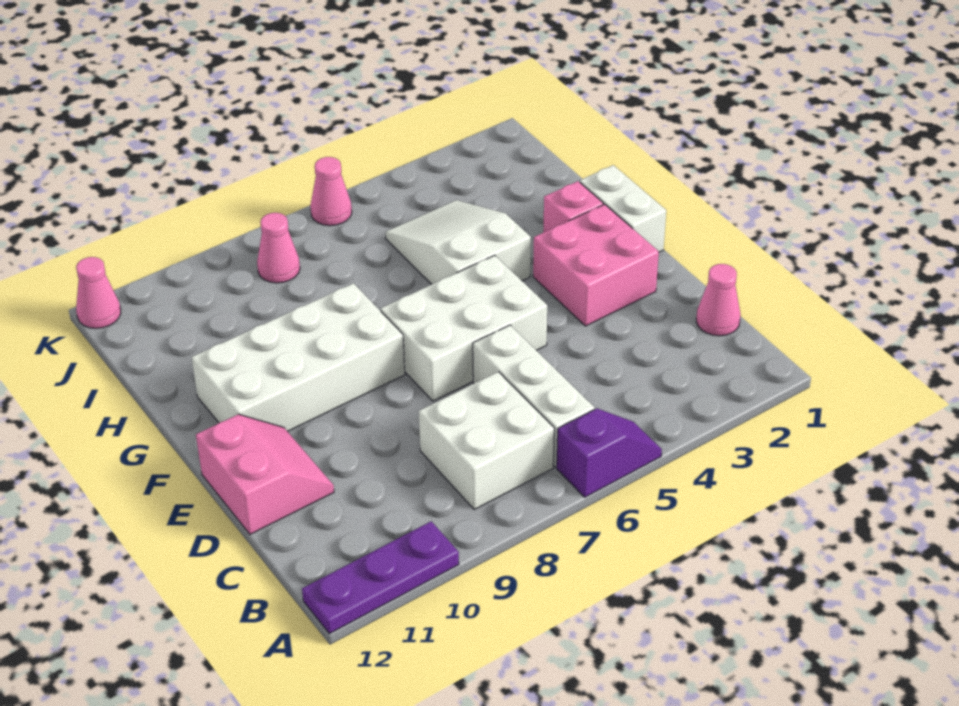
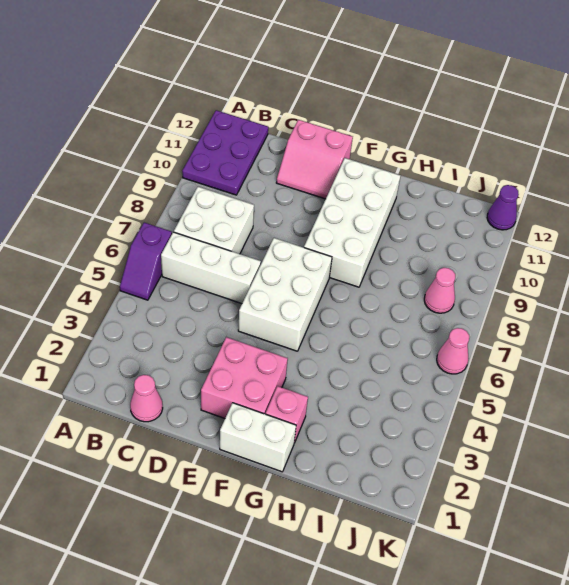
purple 1x3 plate [302,521,459,634] -> purple 2x3 plate [182,110,268,195]
white 2x3 slope [385,200,531,284] -> none
pink 1x1 cone [76,257,121,328] -> purple 1x1 cone [487,185,519,230]

